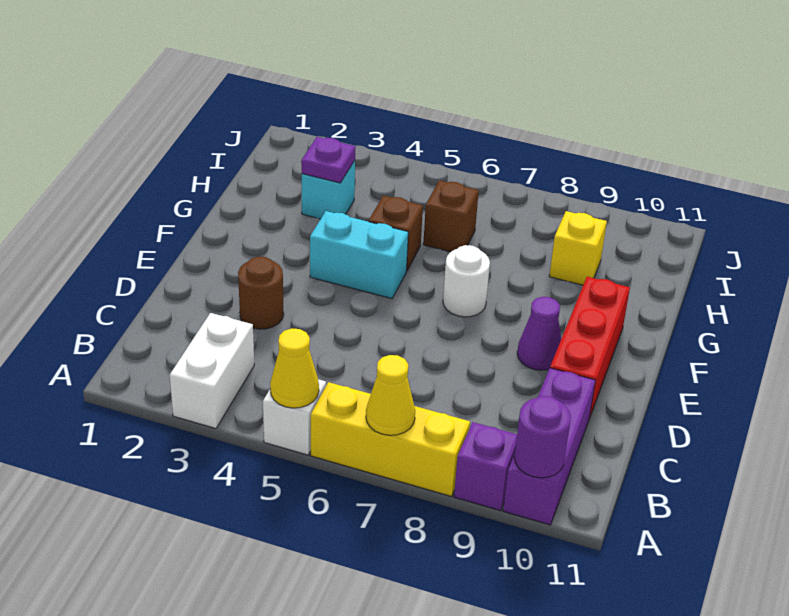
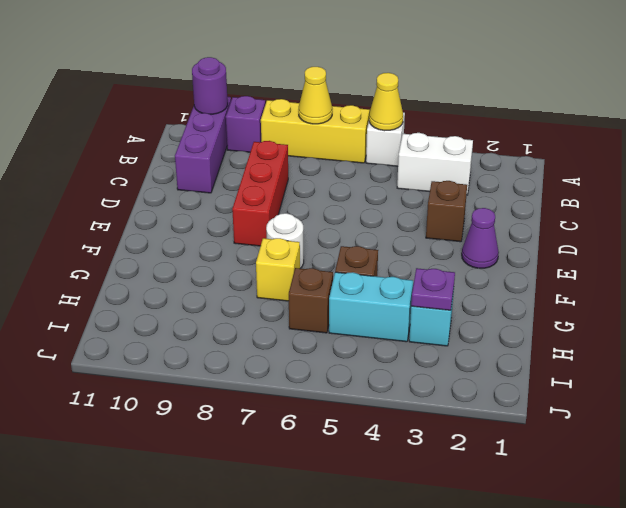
white 1x2 brick [170,313,254,428] -> white 1x2 brick turned to [397,133,473,195]
brown 1x1 round brick [238,257,284,329] -> brown 1x1 brick [426,181,467,242]
red 1x3 brick [550,277,630,418] -> red 1x3 brick moved to [232,141,288,246]
purple 1x1 cone [517,297,561,370] -> purple 1x1 cone moved to [462,208,499,268]
cyan 1x2 brick [310,211,408,299] -> cyan 1x2 brick moved to [329,272,413,342]
yellow 1x1 brick [549,211,607,285] -> yellow 1x1 brick moved to [256,238,300,301]

